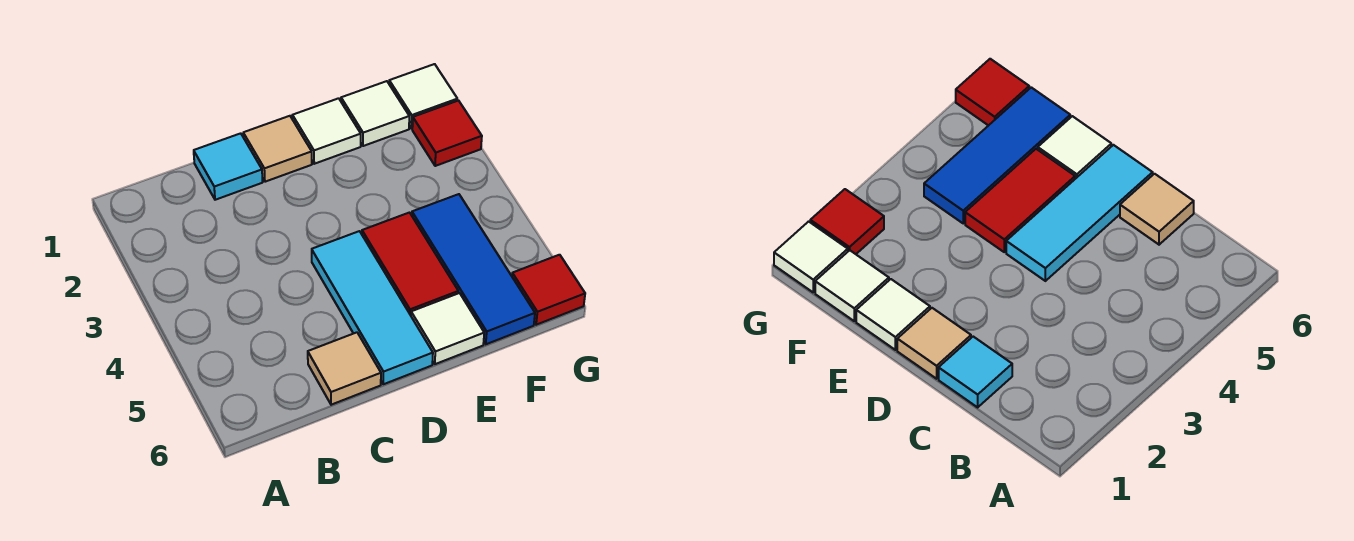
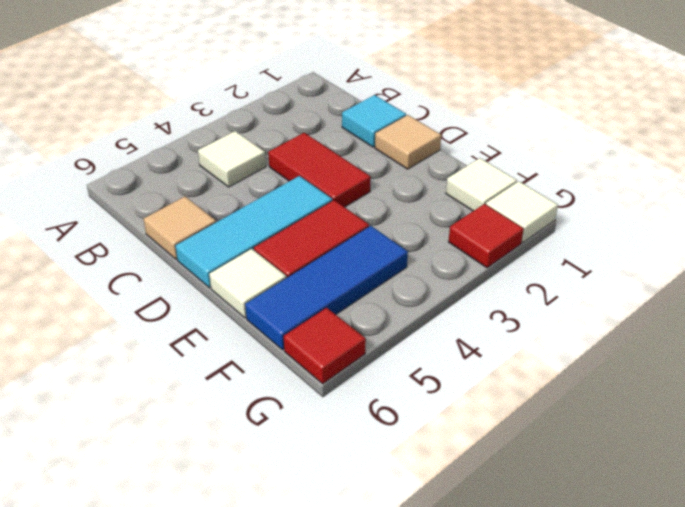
none -> red 1x2 tile [268,133,371,207]
white 1x1 tile [292,98,361,164] -> white 1x1 tile moved to [198,131,266,187]

